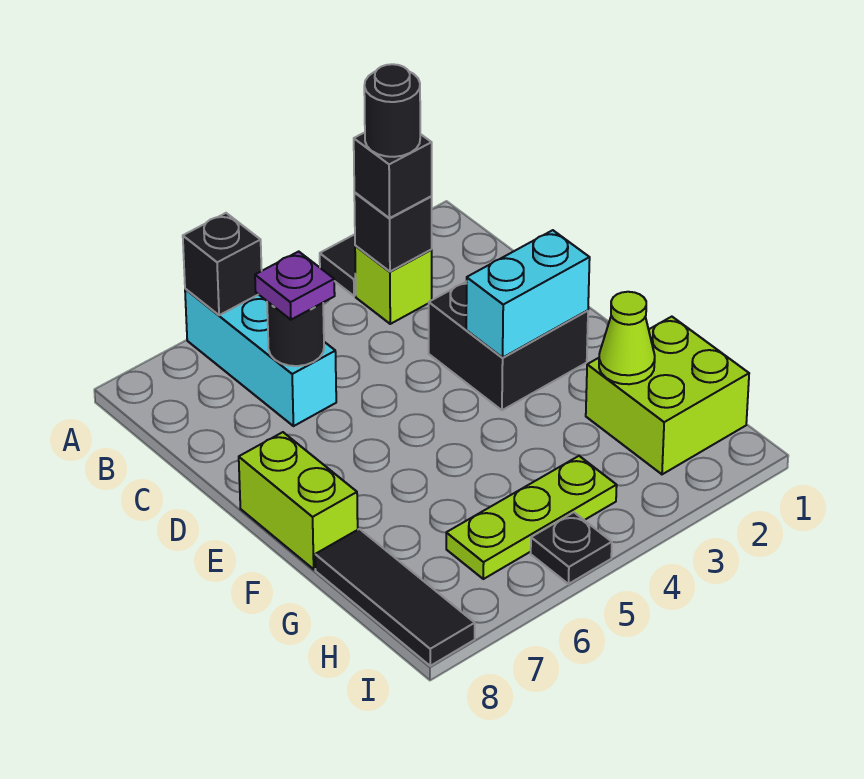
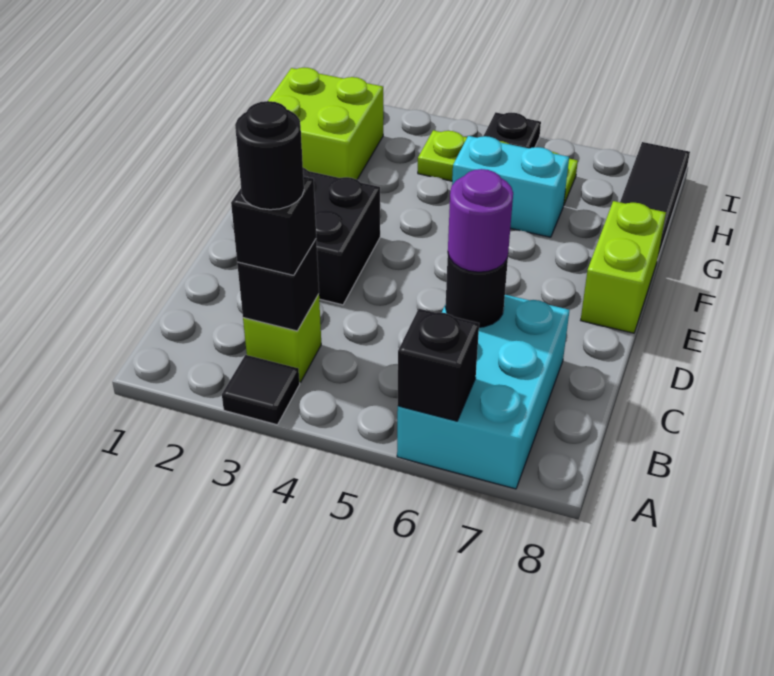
cyan 1x3 brick [185,289,336,426] -> cyan 2x3 brick [397,295,569,489]
purple 1x1 plate [255,251,335,320] -> purple 1x1 round brick [448,169,513,272]
cyan 1x2 brick [466,230,590,358] -> cyan 1x2 brick moved to [452,136,569,237]
lime 1x1 cone [599,292,655,384] -> none

